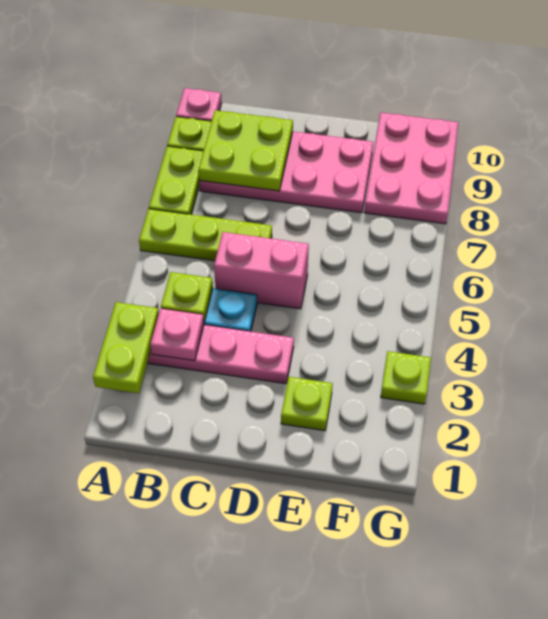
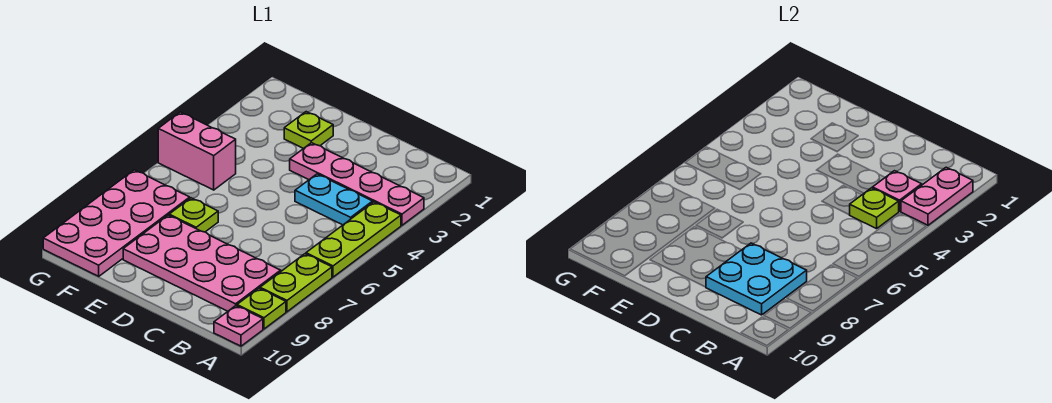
lime 1x2 plate [93,302,159,393] -> pink 1x2 plate [901,167,973,225]
lime 1x3 plate [139,209,272,261] -> lime 1x3 plate turned to [306,202,401,277]
lime 2x2 plate [198,110,293,191] -> cyan 2x2 plate [706,243,807,315]
pink 1x2 brick [214,232,309,309] -> pink 1x2 brick moved to [158,112,236,190]
pink 2x3 plate [364,113,458,224] -> pink 2x4 plate [43,170,190,276]
lime 1x1 plate [381,351,431,404] -> lime 1x1 plate moved to [169,198,218,232]

